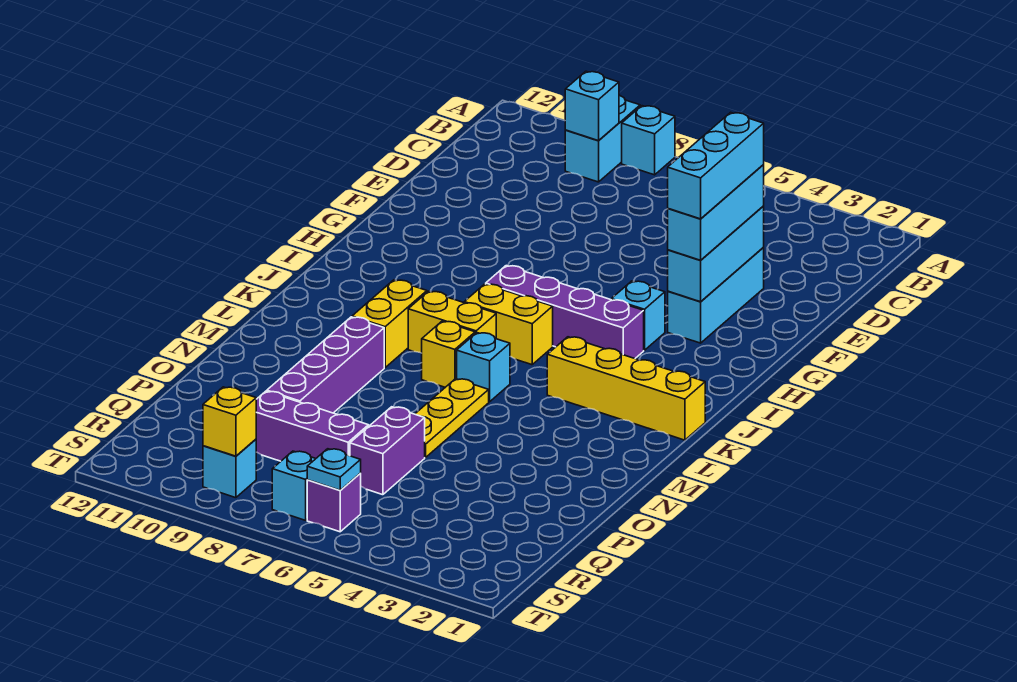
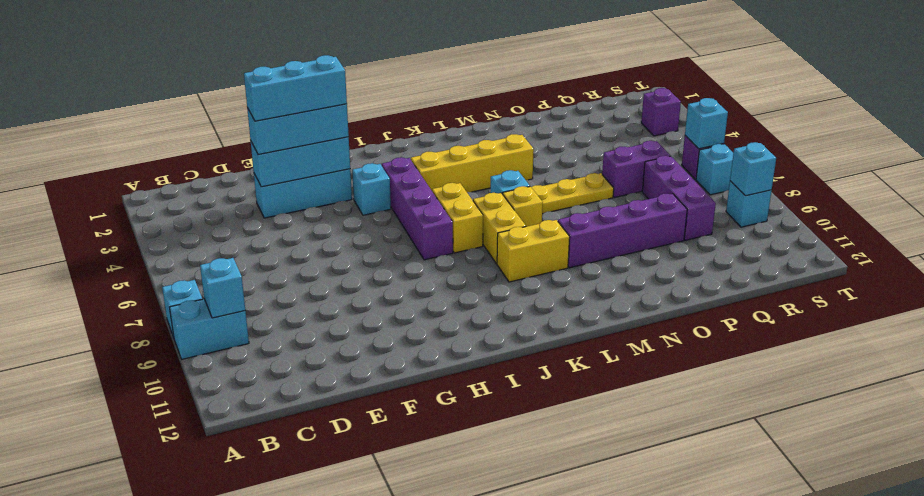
yellow 1x4 brick [547,337,705,440] -> yellow 1x4 brick turned to [411,134,534,192]
none -> purple 1x1 brick [641,88,681,136]
cyan 1x1 plate [307,449,361,490] -> cyan 1x1 brick [685,98,728,149]
yellow 1x1 brick [203,387,256,456] -> cyan 1x1 brick [730,142,776,196]

